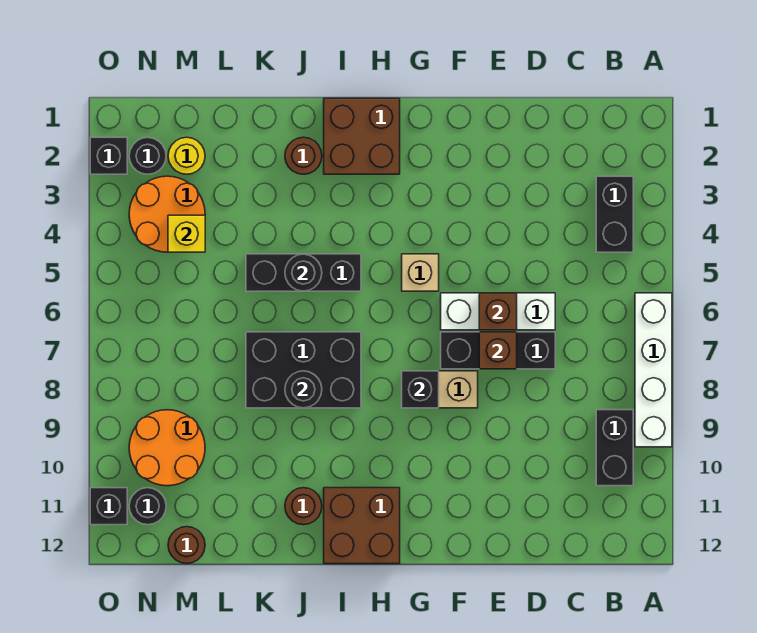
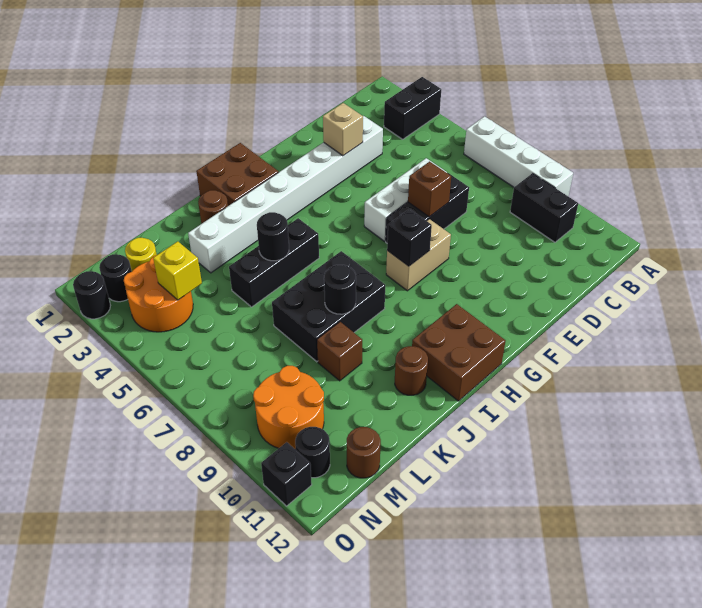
black 1x2 brick [596,176,633,252] -> black 1x2 brick turned to [384,77,441,139]
none -> white 1x8 brick [188,116,383,273]
brown 1x1 brick [479,293,517,330] -> brown 1x1 brick moved to [317,322,362,381]
tan 1x1 brick [402,254,439,291] -> tan 1x1 brick moved to [323,103,363,156]
black 1x1 brick [90,137,127,174] -> black 1x1 round brick [73,271,110,319]

